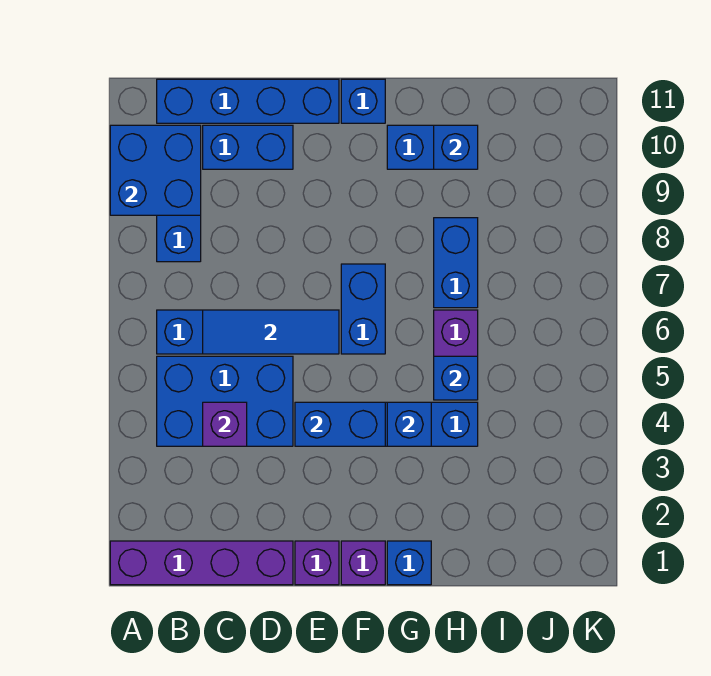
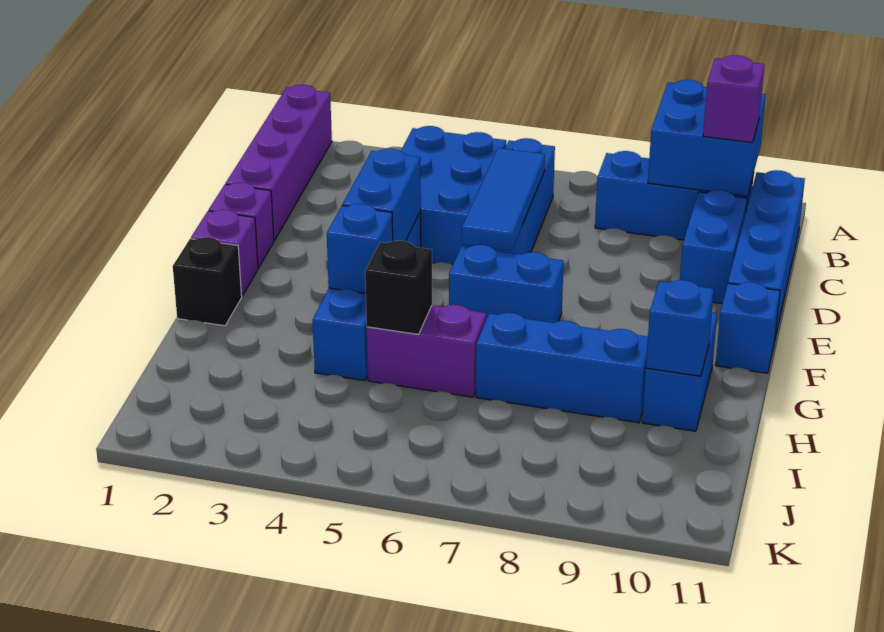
purple 1x1 brick [203,402,247,446] -> purple 1x1 brick moved to [703,55,764,143]
blue 1x1 brick [387,541,431,585] -> black 1x1 brick [173,237,242,326]
blue 1x1 brick [434,356,478,400] -> black 1x1 brick [365,241,432,334]
blue 1x2 brick [434,218,478,308] -> blue 1x3 brick [476,313,648,423]

